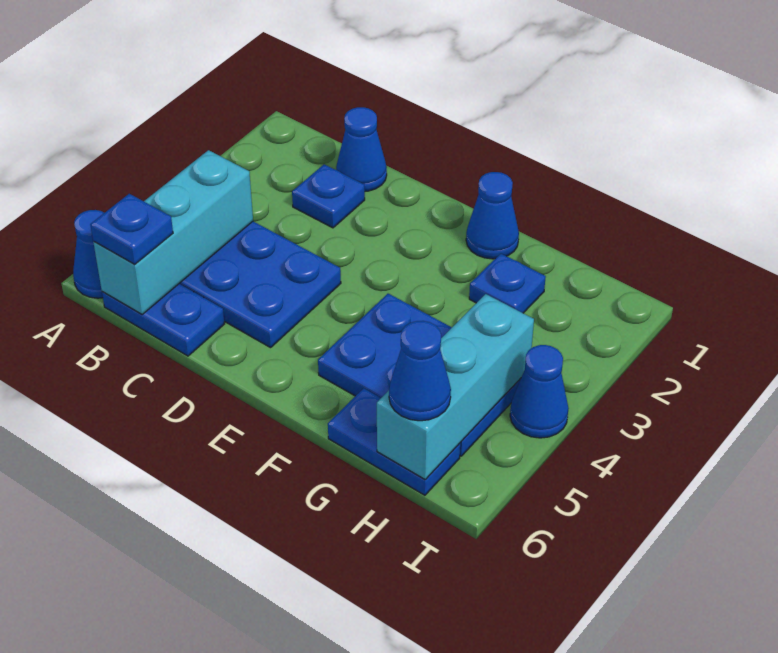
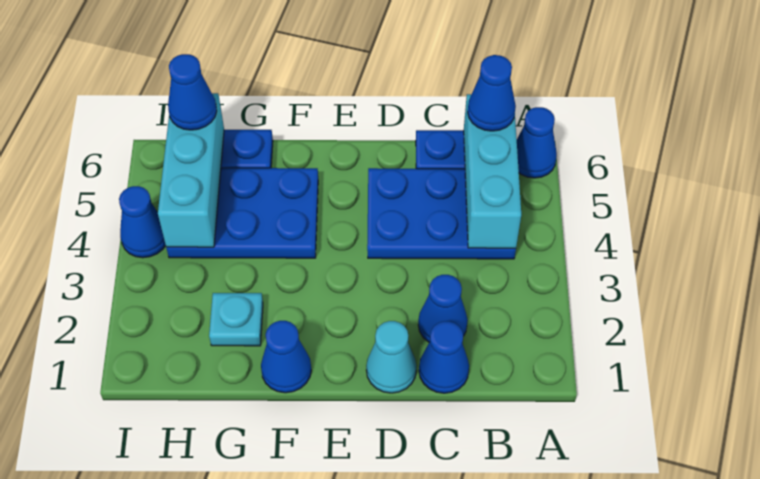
blue 1x1 plate [90,194,173,264] -> blue 1x1 cone [468,55,516,131]
blue 1x1 plate [292,164,365,228] -> blue 1x1 cone [418,275,468,342]
none -> cyan 1x1 cone [366,321,416,393]
blue 1x1 plate [469,254,546,313] -> cyan 1x1 plate [209,293,263,346]

